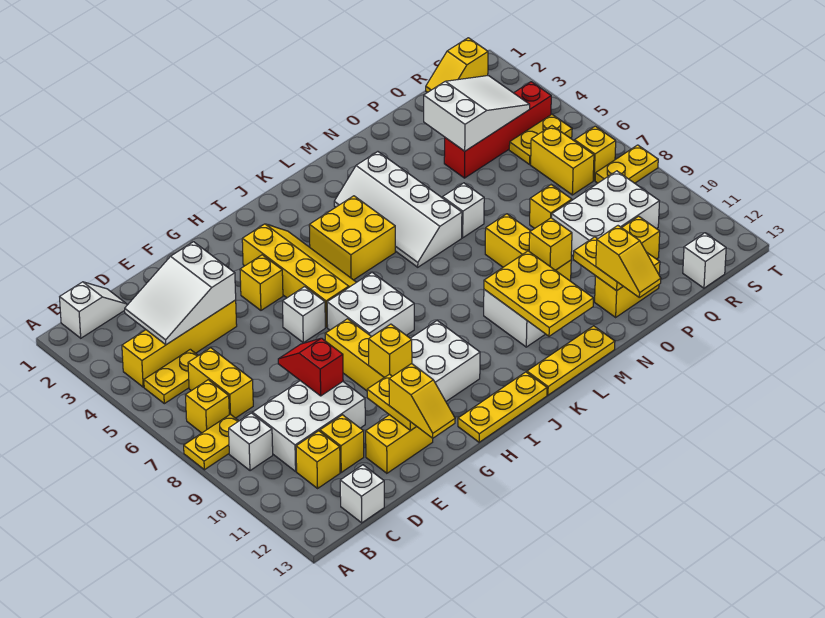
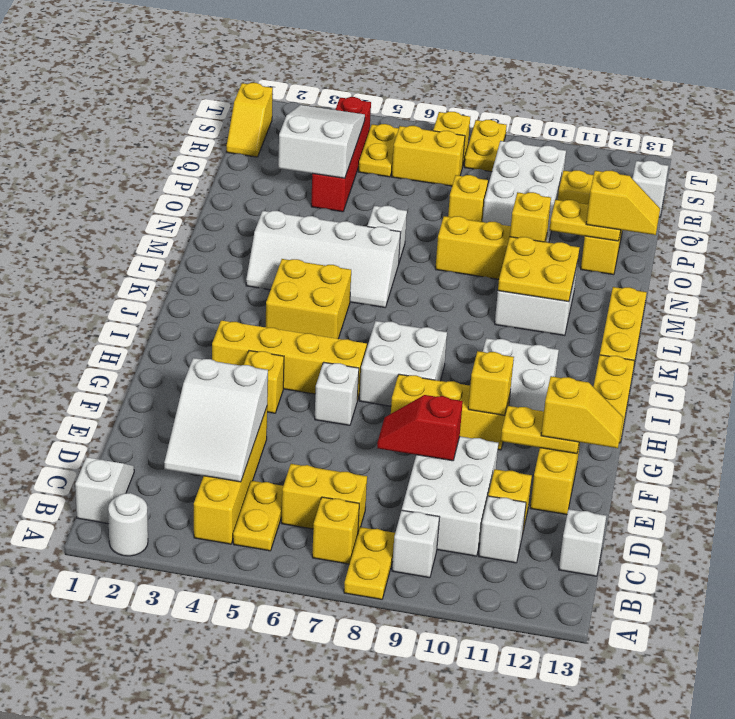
none -> white 1x1 round brick [108,493,148,556]
yellow 1x1 brick [296,431,340,488] -> white 1x1 brick [479,496,526,563]
yellow 2x3 plate [484,251,593,336] -> yellow 2x2 plate [498,237,580,302]

